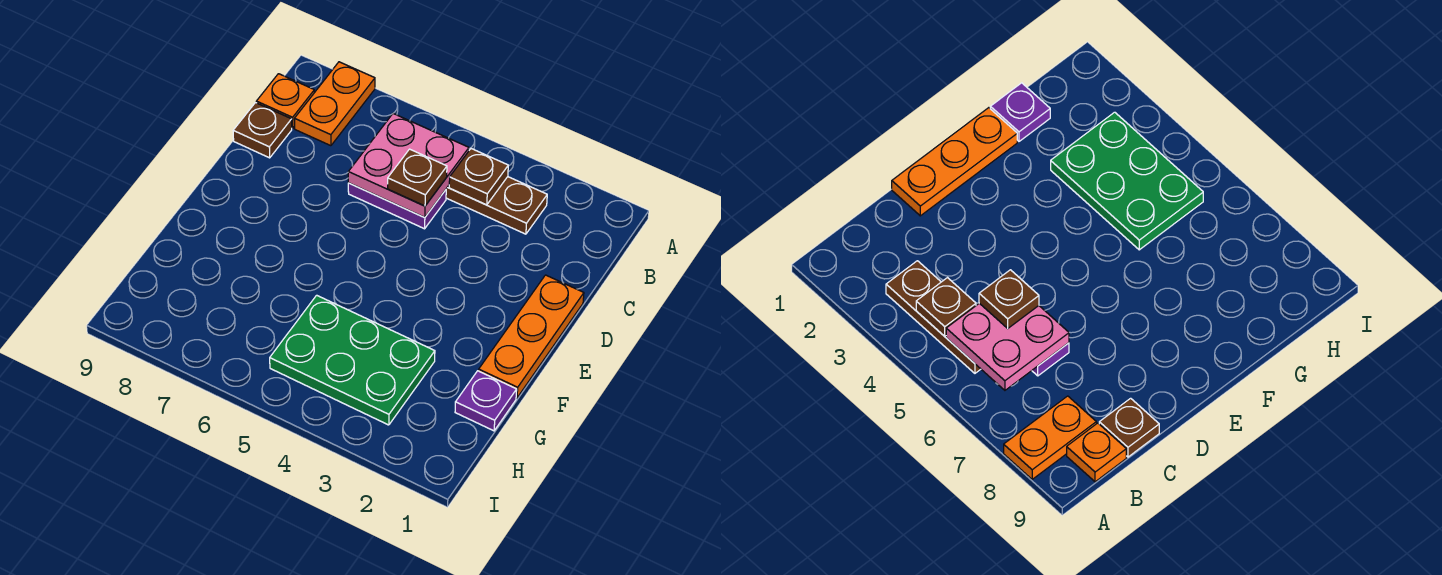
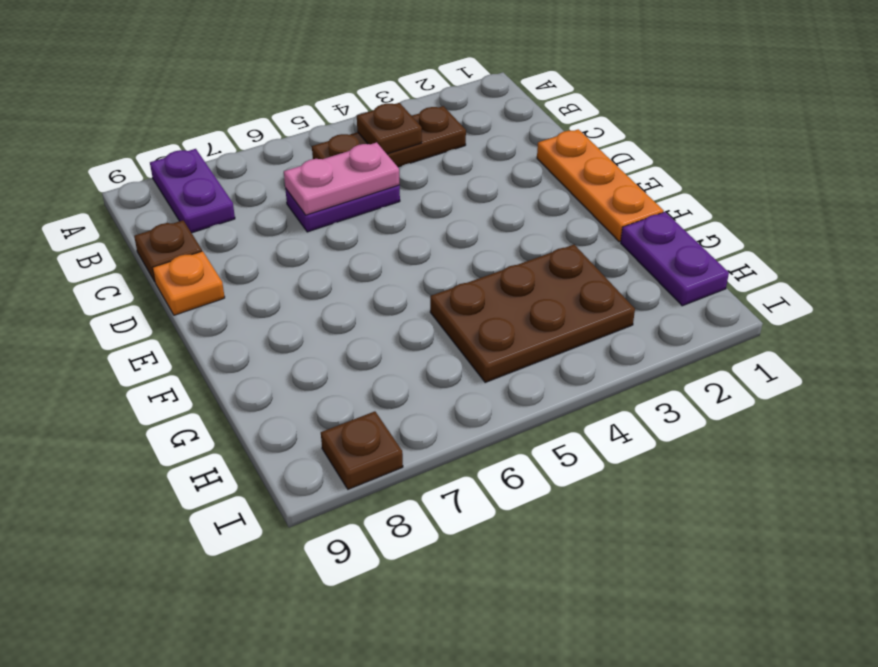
orange 1x2 plate [294,62,375,146] -> purple 1x2 plate [150,149,235,233]
pink 2x2 plate [348,114,469,218] -> pink 1x2 plate [284,142,400,215]
orange 1x1 plate [256,74,314,128] -> orange 1x1 plate moved to [153,251,225,315]
brown 1x1 plate [388,149,447,206] -> brown 1x1 plate moved to [321,411,403,489]
purple 1x1 plate [455,371,517,431] -> purple 1x2 plate [621,212,729,306]
green 2x3 plate [270,295,435,425] -> brown 2x3 plate [430,244,635,382]

